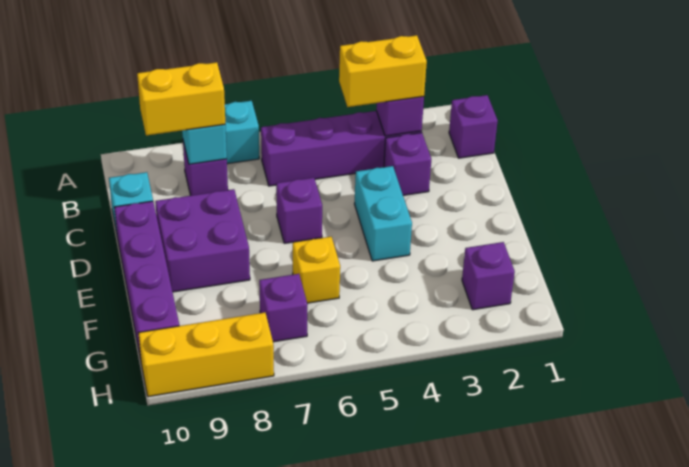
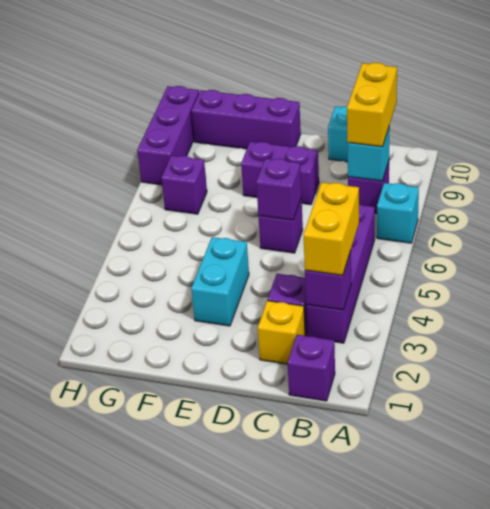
cyan 1x2 brick [355,166,412,261] -> cyan 1x2 brick turned to [191,237,249,326]
purple 2x2 brick [155,189,250,292] -> purple 1x2 brick [241,142,319,205]
purple 1x4 brick [114,201,179,359] -> purple 1x3 brick [191,90,301,149]
yellow 1x1 brick [293,237,340,303] -> yellow 1x1 brick moved to [258,301,305,364]
purple 1x1 brick [462,242,515,310] -> purple 1x1 brick moved to [256,159,301,220]
yellow 1x3 brick [138,313,274,397] -> purple 1x3 brick [137,86,199,185]

